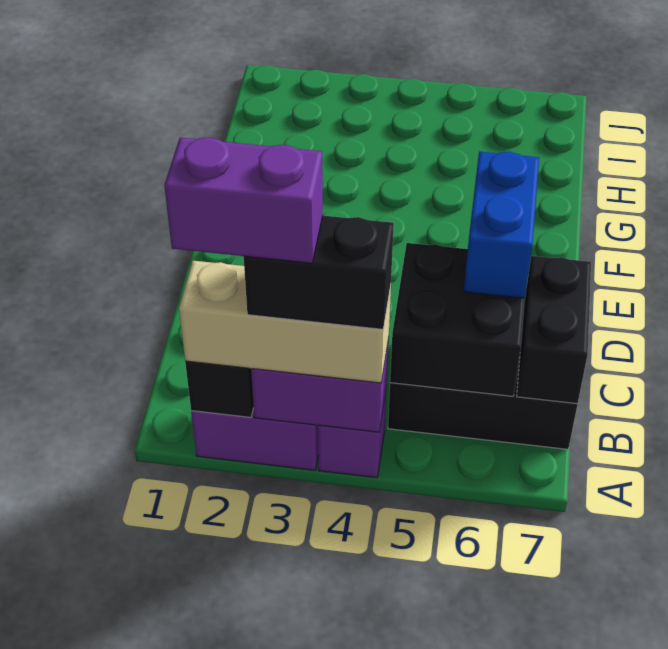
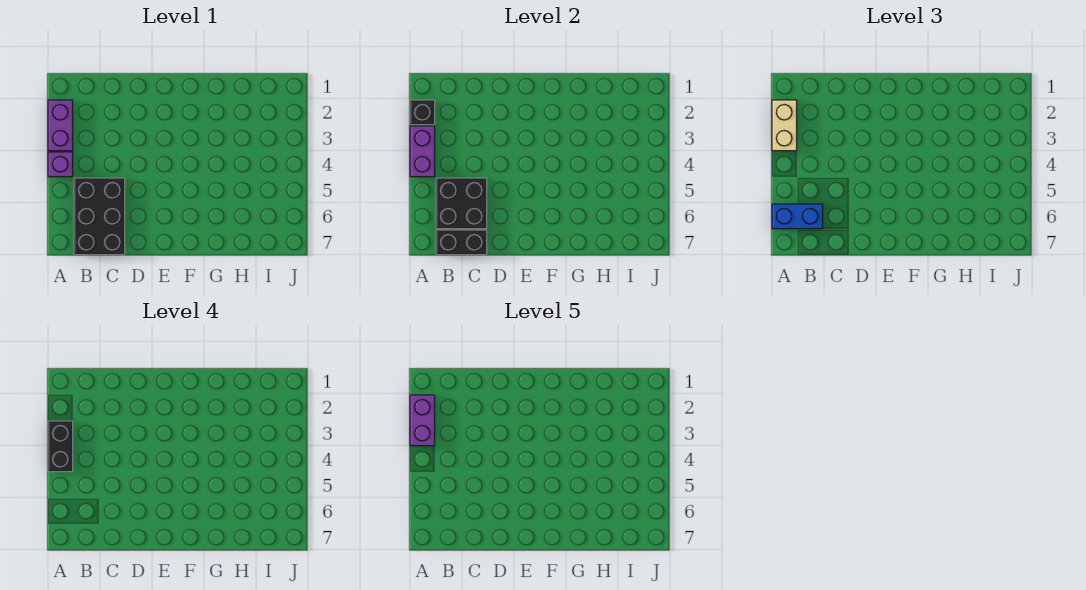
tan 1x3 brick [179,261,391,383] -> tan 1x2 brick [772,100,797,151]
blue 1x2 brick [464,152,539,298] -> blue 1x2 brick moved to [772,204,823,229]

